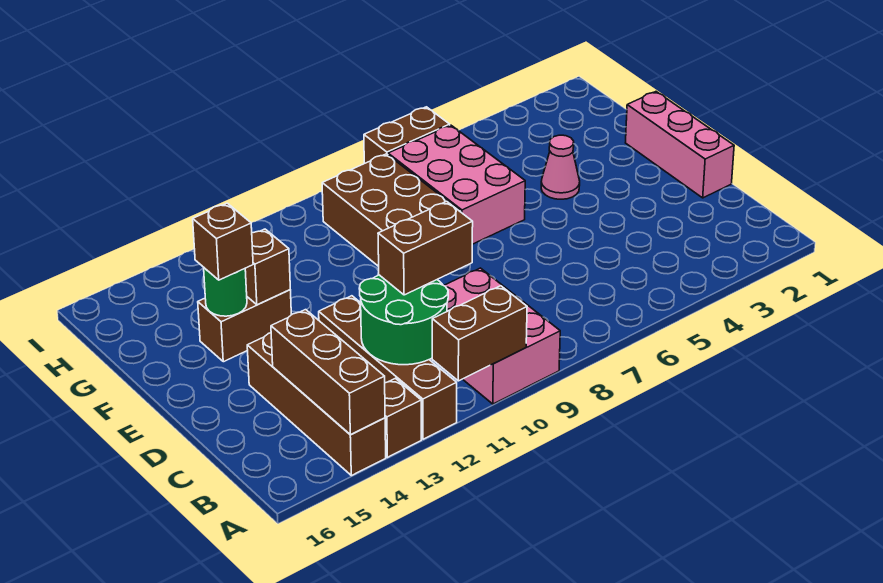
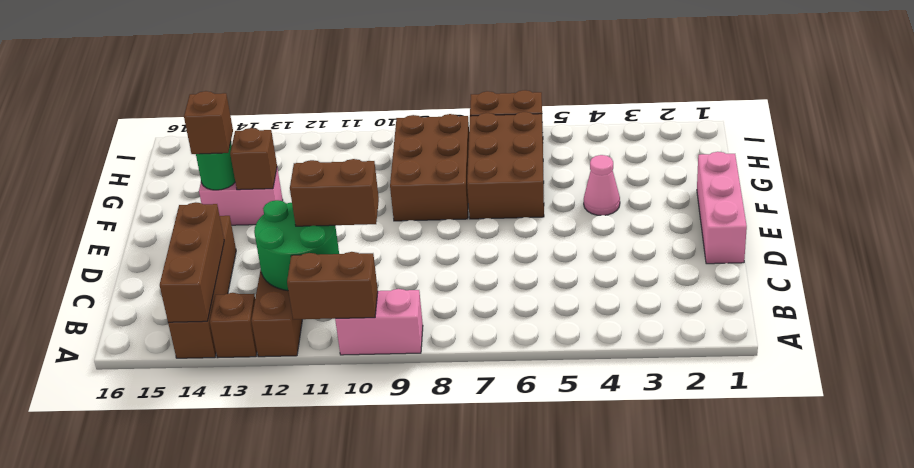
pink 2x3 brick [444,268,560,404] -> pink 1x2 brick [335,289,423,355]
pink 2x3 brick [388,125,525,244] -> brown 2x3 brick [467,112,544,219]
brown 1x2 brick [198,290,291,362] -> pink 1x2 brick [199,168,283,225]

